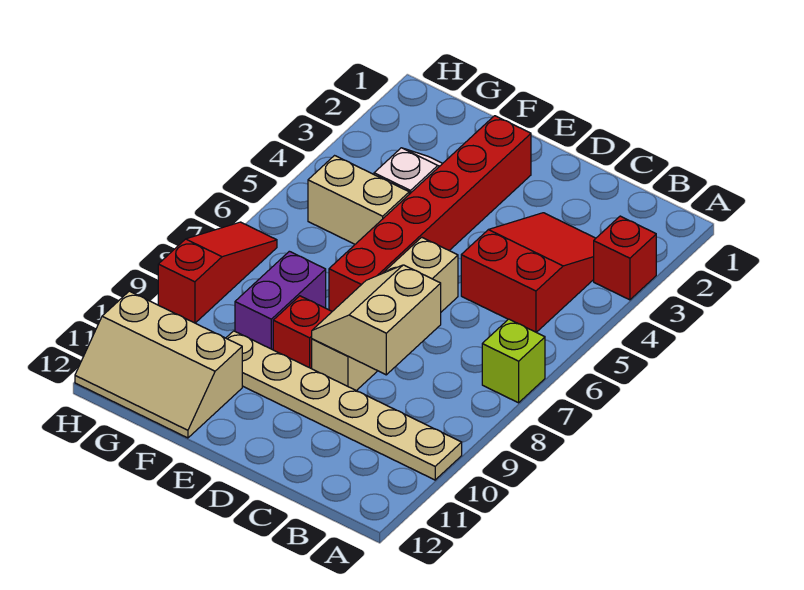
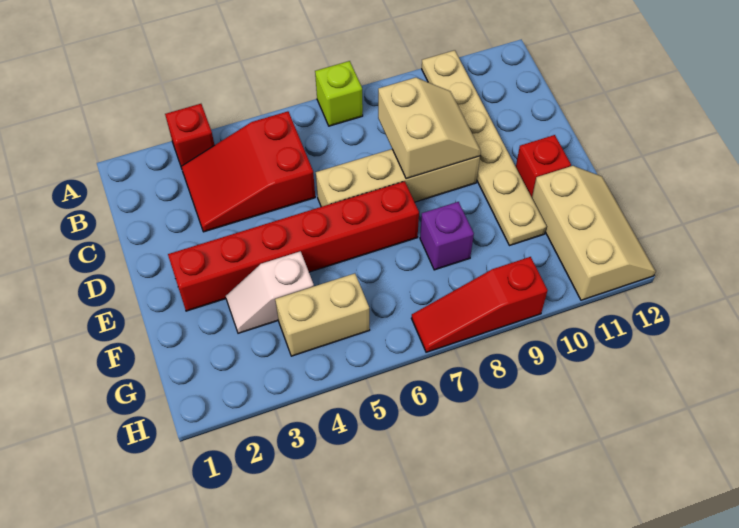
tan 2x2 slope [312,265,441,375] -> tan 2x2 slope turned to [378,78,481,179]
red 1x1 brick [273,296,332,369] -> red 1x1 brick moved to [516,135,571,197]
tan 1x2 brick [308,156,409,244] -> tan 1x2 brick turned to [275,273,370,356]
purple 1x2 brick [235,251,326,350] -> purple 1x1 brick [420,202,474,270]

